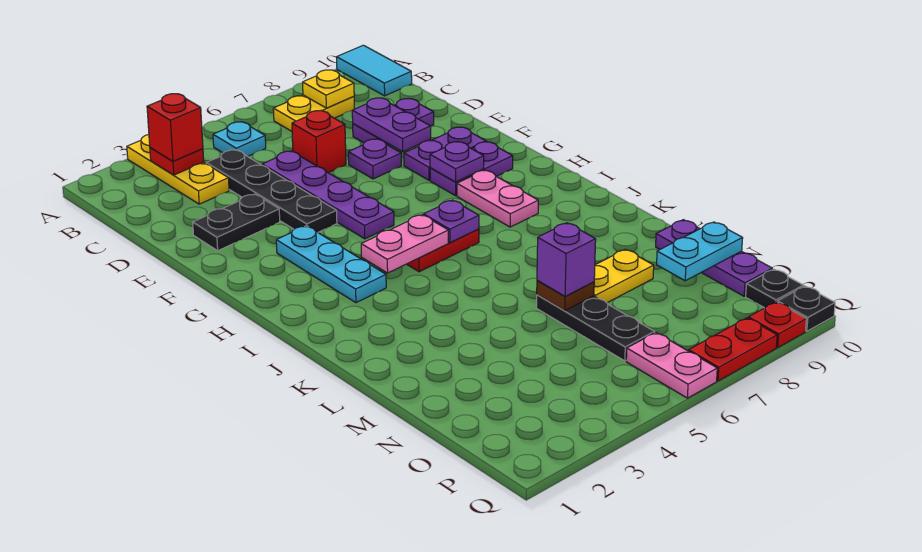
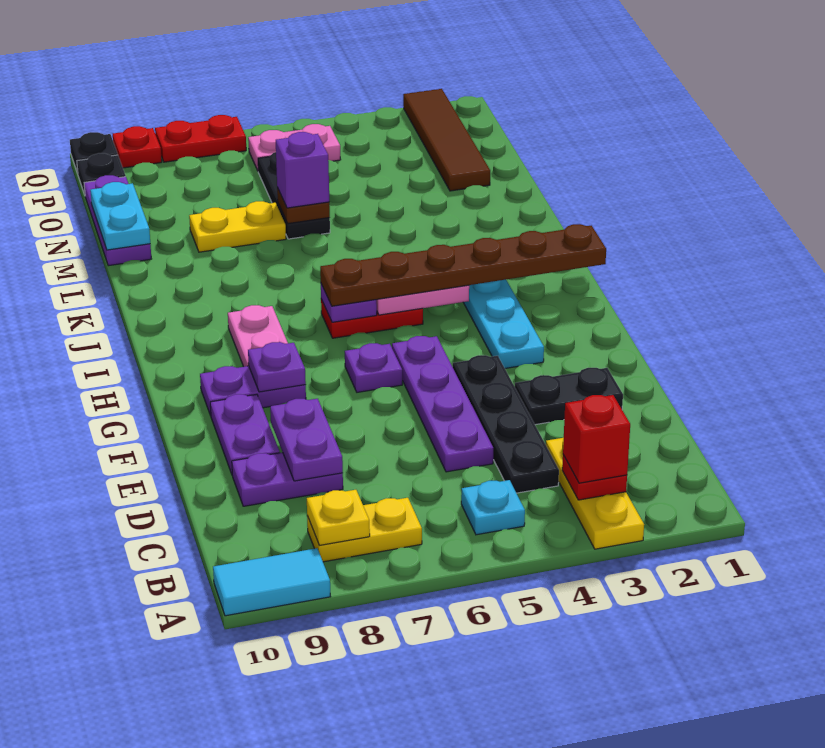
cyan 1x2 tile [337,45,412,96] -> cyan 1x2 tile turned to [213,548,331,616]
red 1x1 brick [292,111,346,173] -> none
purple 1x1 plate [348,139,401,179] -> purple 1x1 plate moved to [345,343,402,392]
purple 1x2 plate [404,127,486,180] -> purple 1x2 plate turned to [210,394,280,474]
none -> brown 1x6 plate [320,224,606,306]
none -> brown 1x4 tile [403,89,490,191]
cyan 1x2 plate [657,222,743,281] -> cyan 1x2 plate turned to [90,182,150,250]
pink 1x2 plate [626,333,717,398] -> pink 1x2 plate turned to [248,124,341,171]

